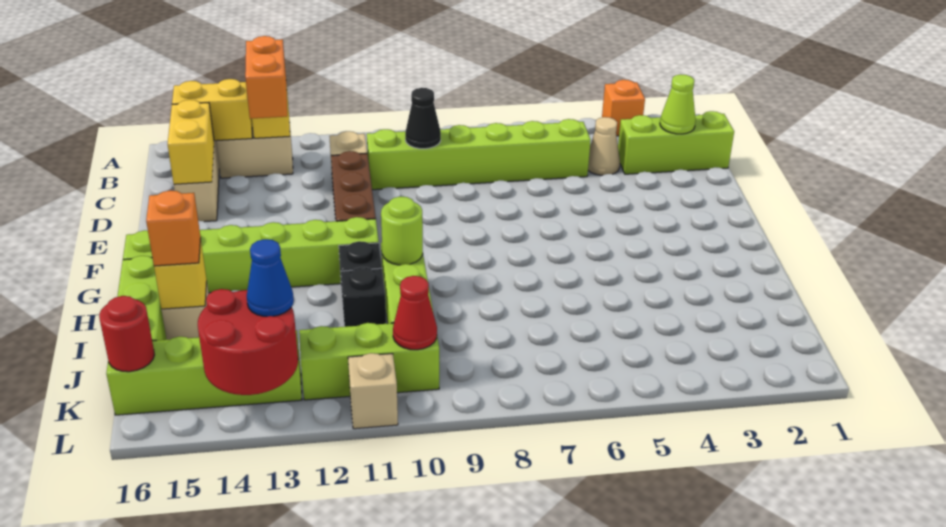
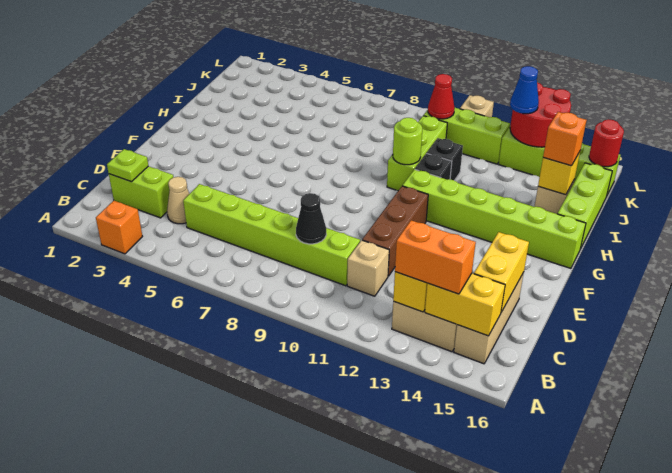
orange 1x2 brick [245,36,287,119] -> orange 1x2 brick turned to [395,220,476,294]
lime 1x3 brick [618,111,734,174] -> lime 1x2 brick [109,166,173,218]
lime 1x1 cone [660,74,696,134] -> lime 1x1 plate [107,149,148,182]

